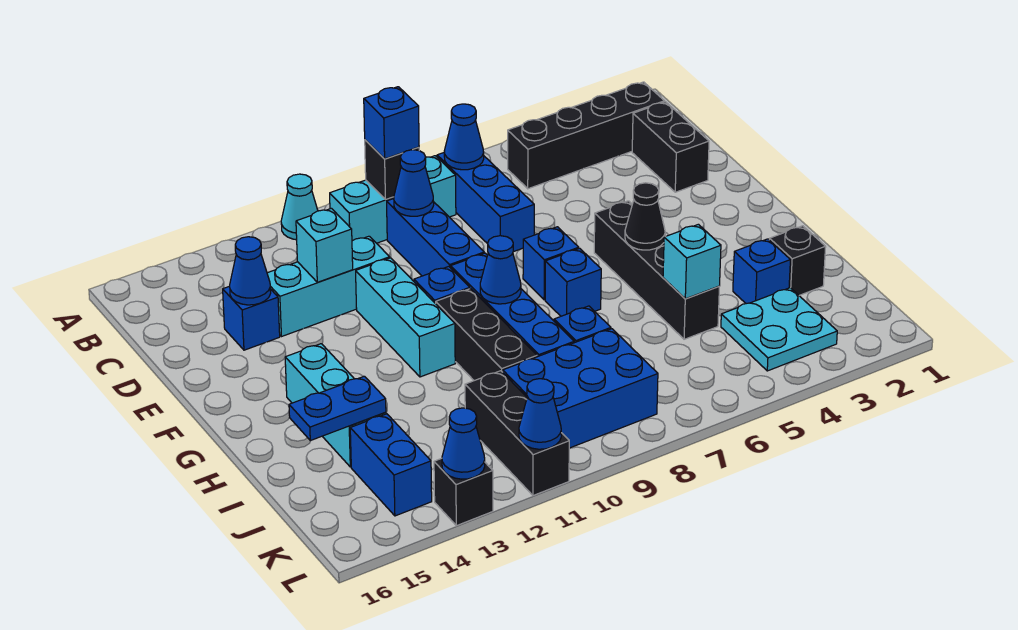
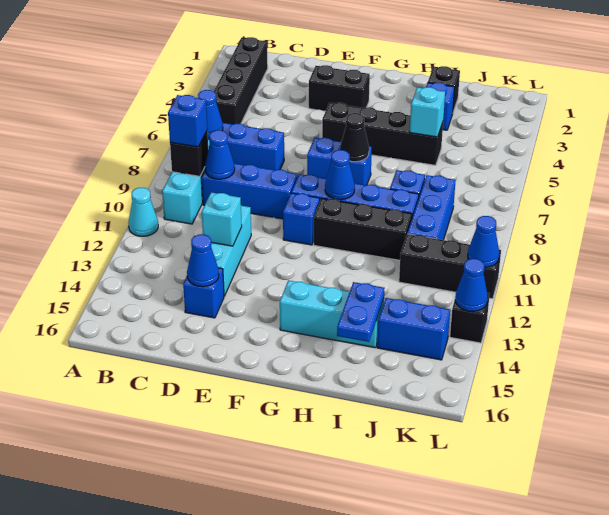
black 1x2 brick [632,102,709,192] -> black 1x2 brick moved to [309,65,370,111]
cyan 1x3 brick [356,258,455,377] -> none
black 1x1 cone [625,183,665,250] -> black 1x1 cone moved to [340,113,369,162]
cyan 2x2 plate [721,288,837,371] -> none
blue 2x3 brick [503,329,658,448] -> blue 1x3 brick [407,175,456,240]

